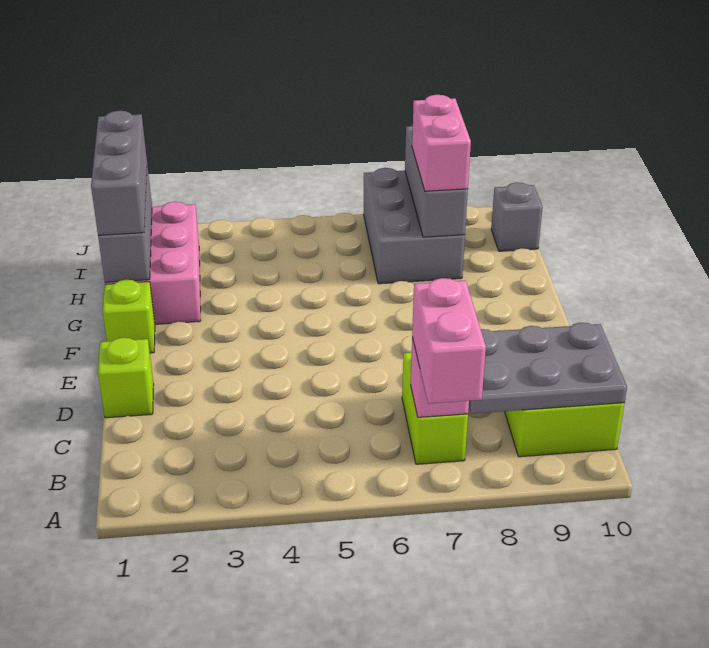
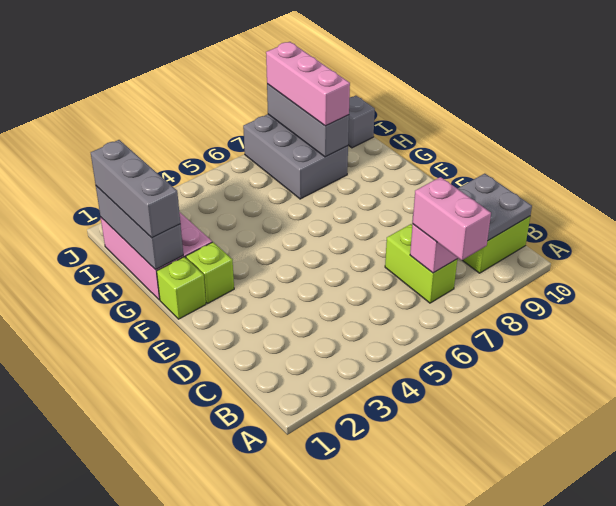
lime 1x1 brick [98,337,154,418] -> lime 1x1 brick moved to [186,242,234,304]
pink 1x2 brick [412,95,471,191] -> pink 1x3 brick [266,42,350,126]

